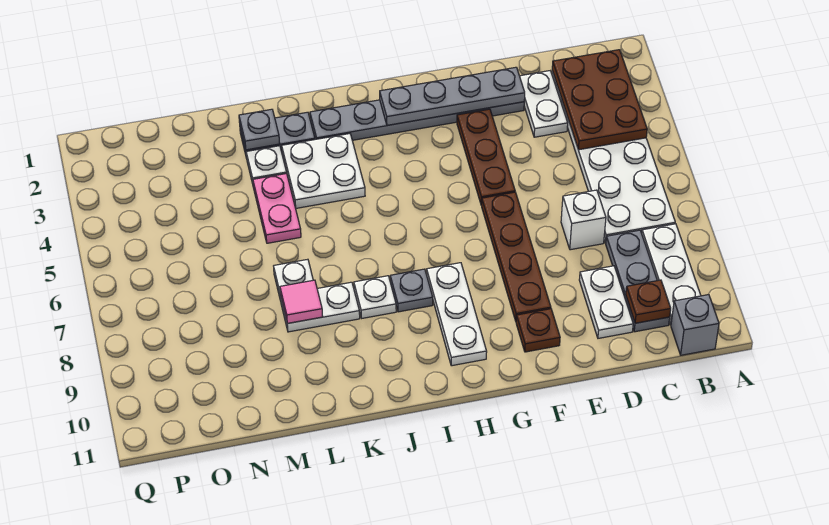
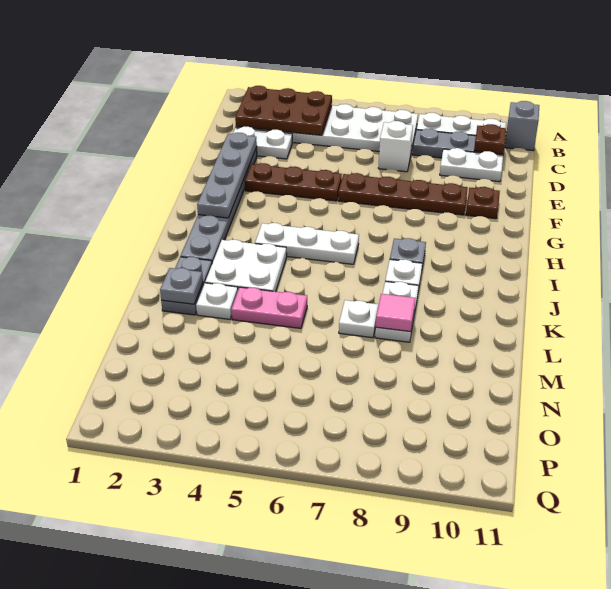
white 1x3 plate [427,263,487,366] -> white 1x3 plate moved to [255,223,359,264]

